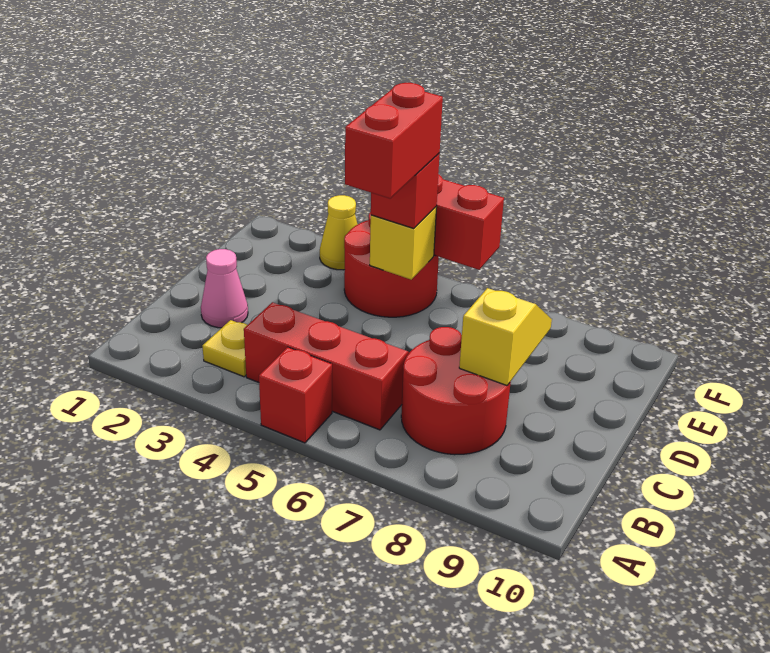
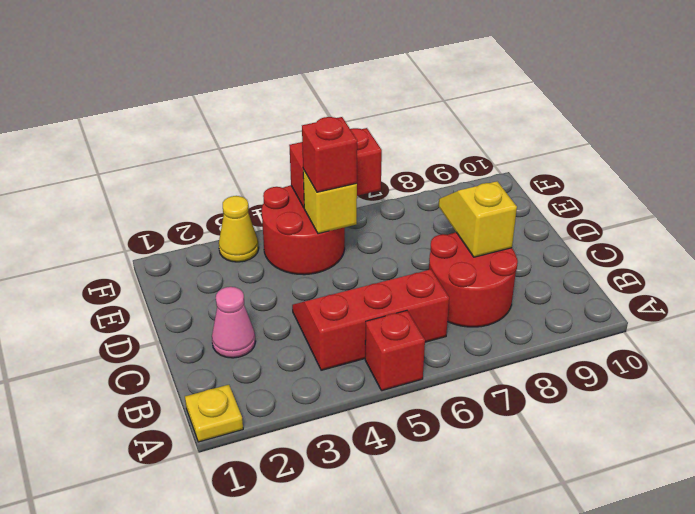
yellow 1x1 plate [203,320,247,377] -> yellow 1x1 plate moved to [185,385,243,442]
red 1x2 brick [345,83,443,198] -> none

